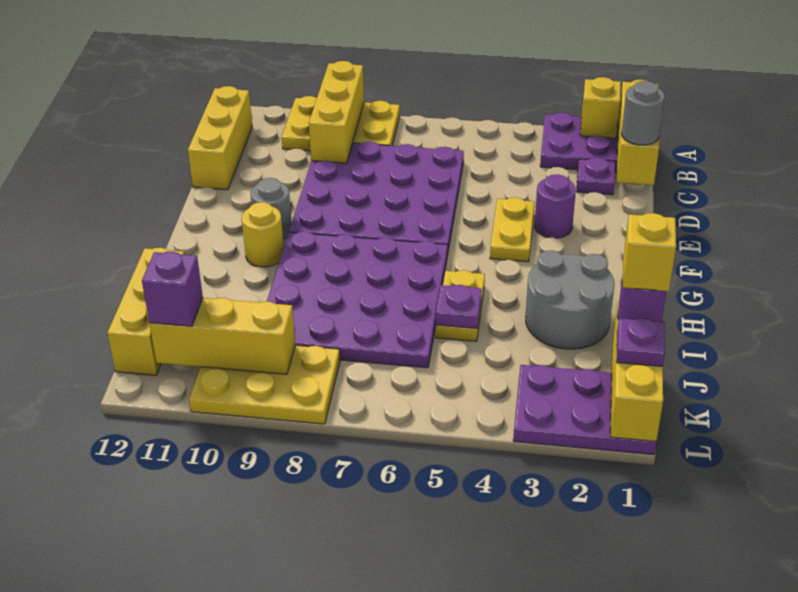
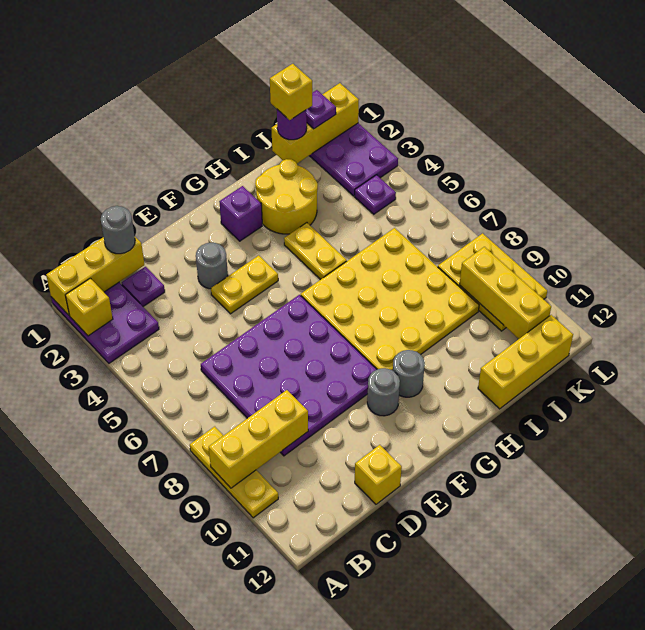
yellow 2x3 plate [282,96,400,151] -> yellow 1x3 plate [190,426,278,518]
yellow 1x3 brick [188,86,252,190] -> yellow 1x1 brick [355,445,402,504]
purple 1x1 round brick [535,174,576,238] -> grey 1x1 round brick [196,243,228,289]
purple 4x4 plate [267,231,448,368] -> yellow 4x4 plate [301,228,479,370]
yellow 1x1 round brick [242,202,284,267] -> grey 1x1 round brick [393,350,425,397]
grey 2x2 round brick [526,250,615,349] -> yellow 2x2 round brick [255,159,318,234]
yellow 1x2 plate [436,270,485,341] -> yellow 1x2 plate turned to [284,223,347,280]
purple 1x1 plate [436,285,482,328] -> purple 1x1 plate moved to [355,175,396,214]
purple 1x1 brick [142,252,203,326] -> purple 1x1 brick moved to [219,186,262,241]

